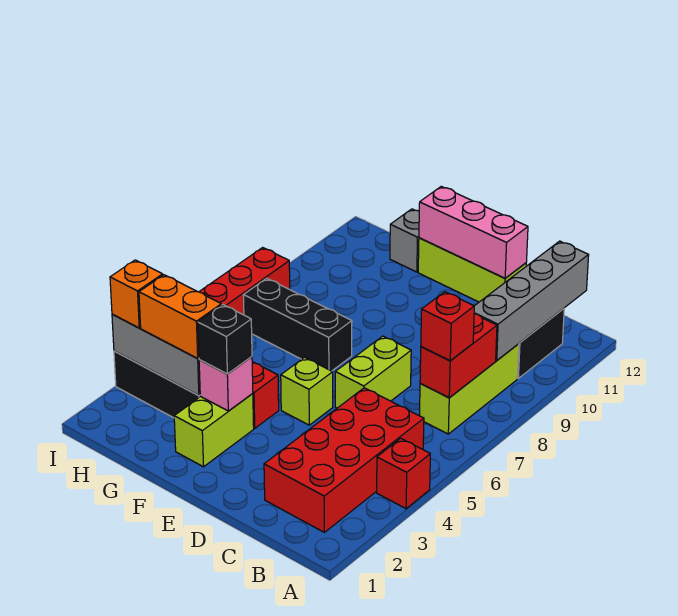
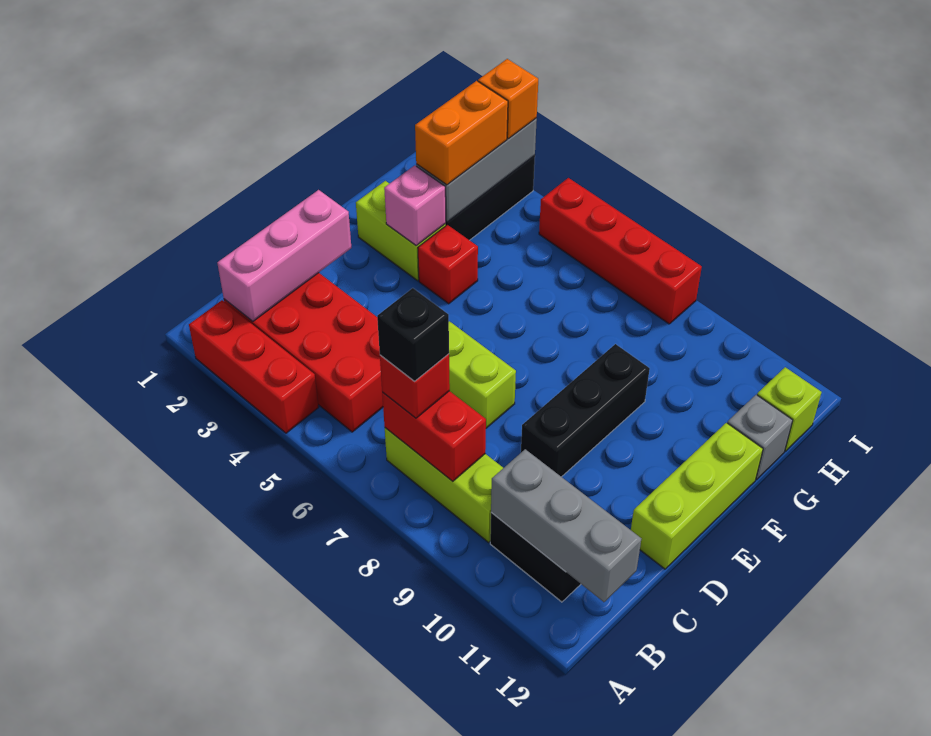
red 1x1 brick [377,438,430,509] -> red 1x3 brick [189,300,319,433]
grey 1x4 brick [474,241,589,360] -> grey 1x3 brick [491,449,642,602]
pink 1x3 brick [419,186,528,278] -> pink 1x3 brick moved to [217,190,351,321]
lime 1x1 brick [281,357,333,425] -> lime 1x1 brick moved to [757,367,822,451]
black 1x1 brick [198,305,252,374] -> black 1x1 brick moved to [377,288,449,382]
black 1x3 brick [243,278,352,371] -> black 1x3 brick moved to [521,344,650,477]

